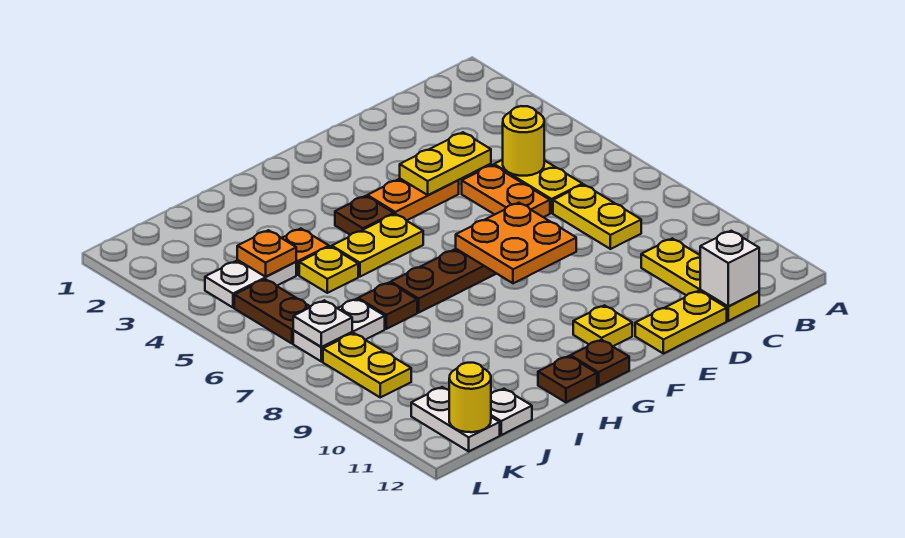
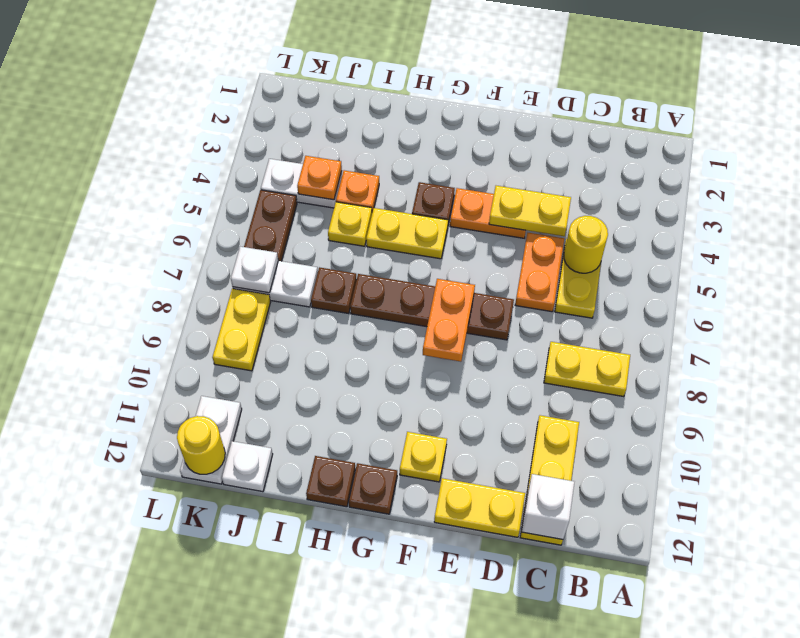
yellow 1x2 plate [553,185,641,249] -> yellow 1x2 plate turned to [544,342,630,397]
orange 2x2 plate [456,203,576,283] -> orange 1x2 plate [423,279,475,362]

